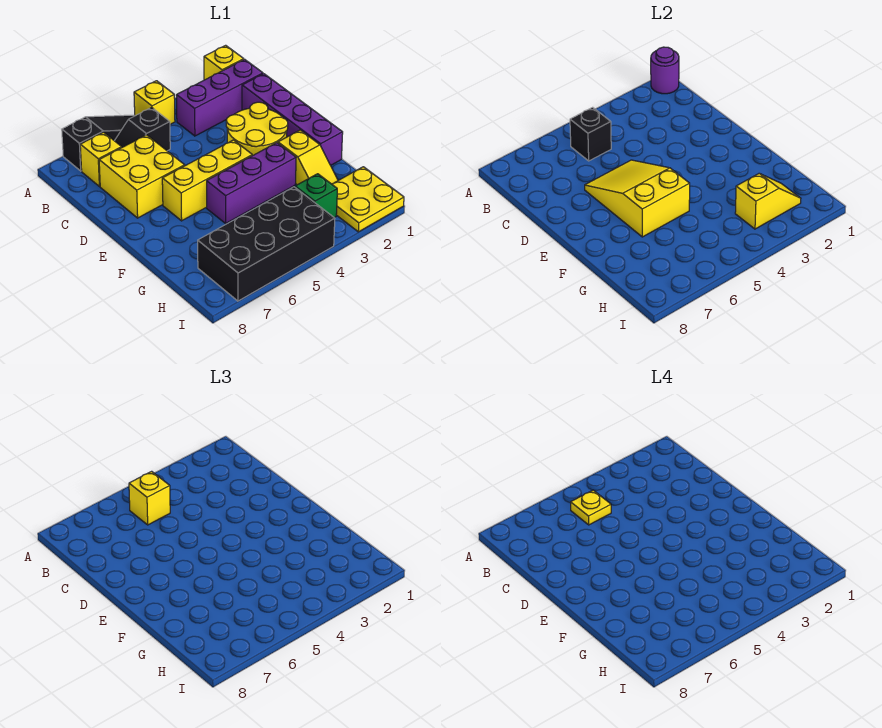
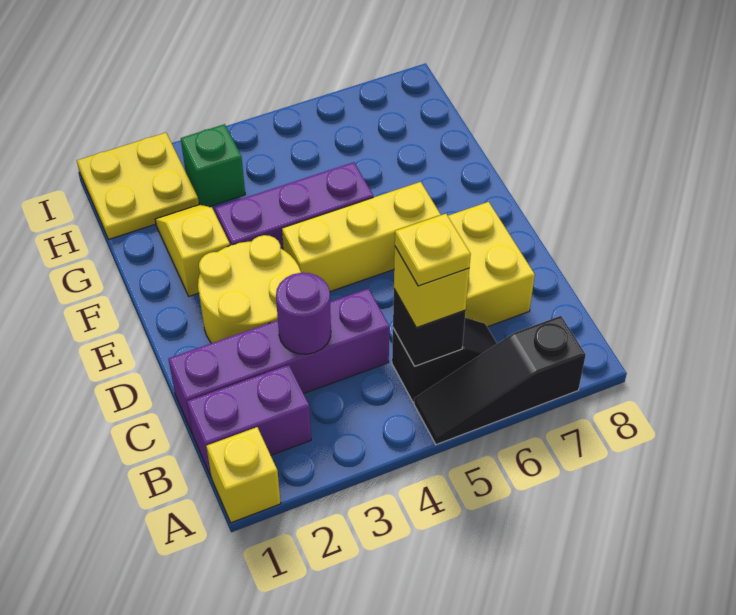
purple 1x1 round brick [651,47,679,94] -> purple 1x1 round brick moved to [276,273,331,354]
yellow 1x1 brick [134,81,175,124] -> none
purple 1x3 brick [176,59,263,136] -> purple 1x2 brick [187,365,311,476]
yellow 1x1 brick [80,132,122,186] -> none
purple 1x4 brick [242,74,343,165] -> purple 1x4 brick turned to [169,289,389,434]
yellow 2x3 slope [585,160,690,237] -> none
yellow 1x2 slope [735,173,801,229] -> none
black 2x4 brick [198,187,335,301] -> none

